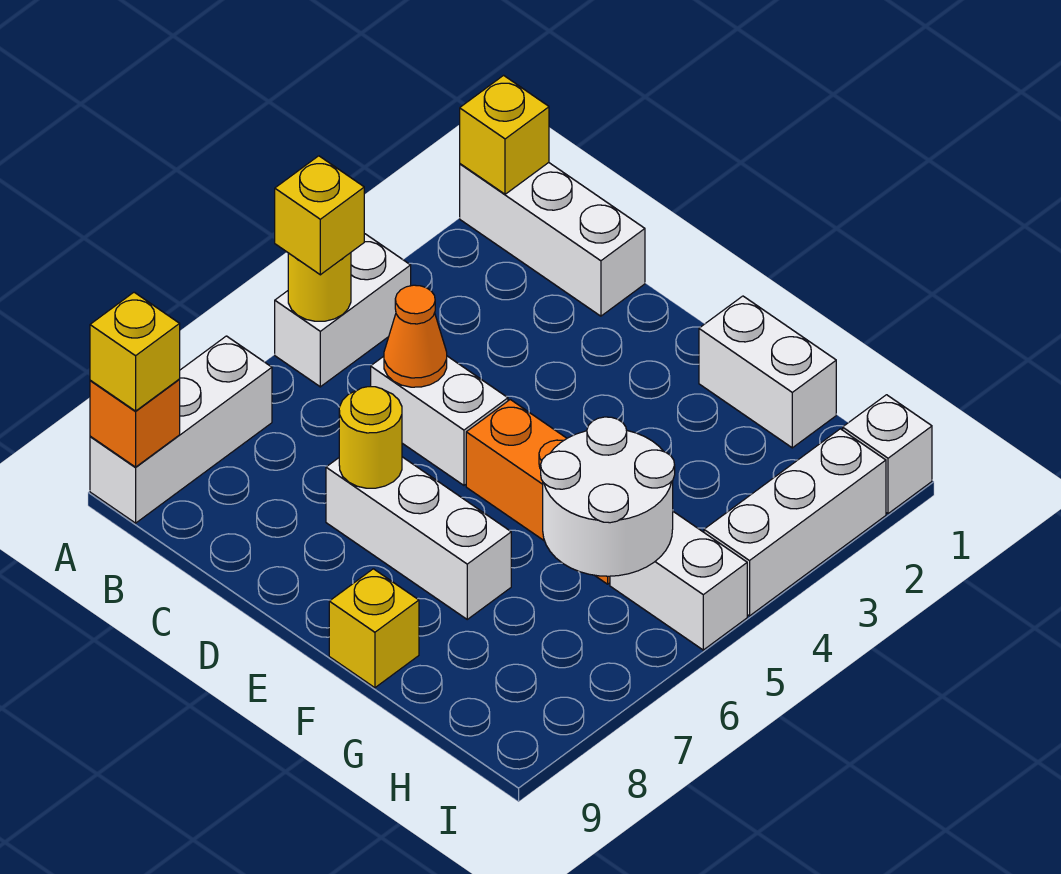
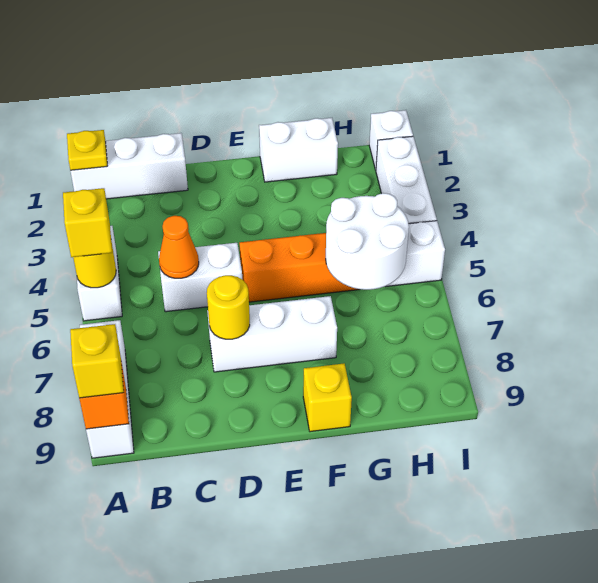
yellow 1x1 brick [460,75,549,194] -> yellow 1x1 plate [67,130,107,170]

